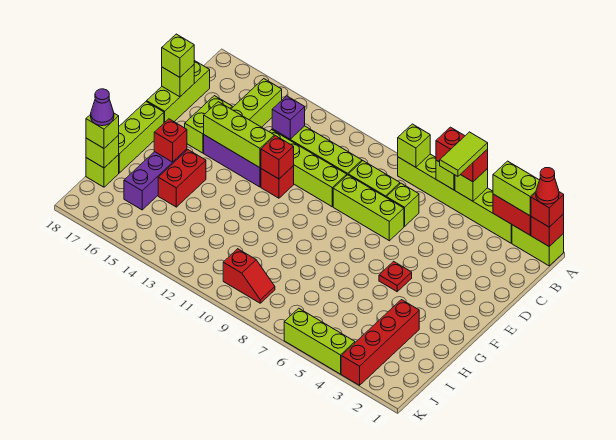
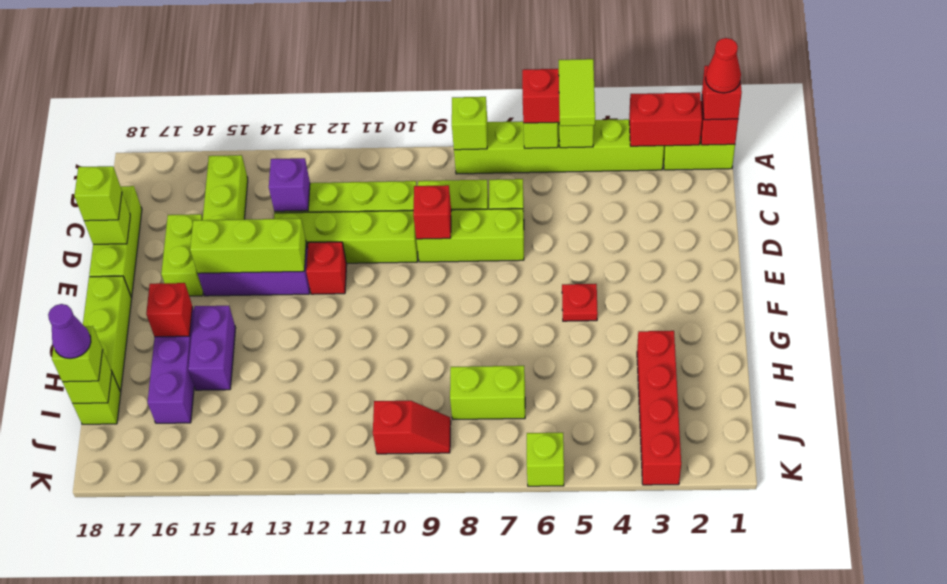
lime 1x2 brick [493,161,539,216] -> lime 1x2 brick moved to [450,366,525,419]
red 1x1 brick [261,136,294,179] -> red 1x1 brick moved to [413,185,451,239]
red 1x2 brick [158,150,206,207] -> purple 1x2 brick [188,306,236,390]
lime 1x3 brick [284,308,355,374] -> lime 1x1 brick [527,433,564,486]

